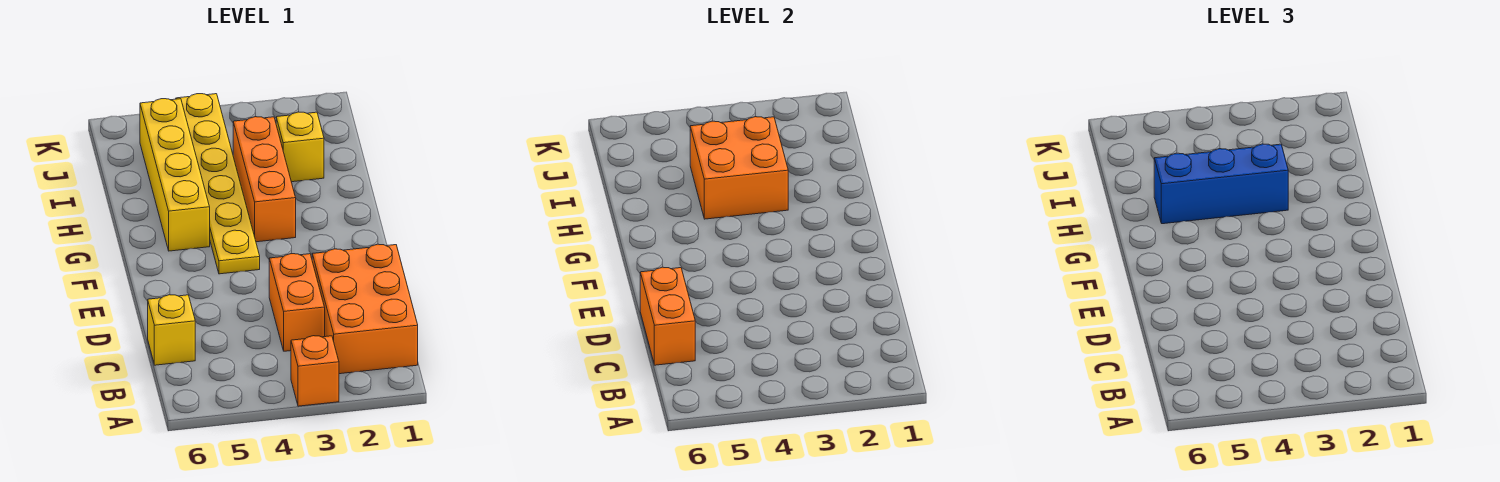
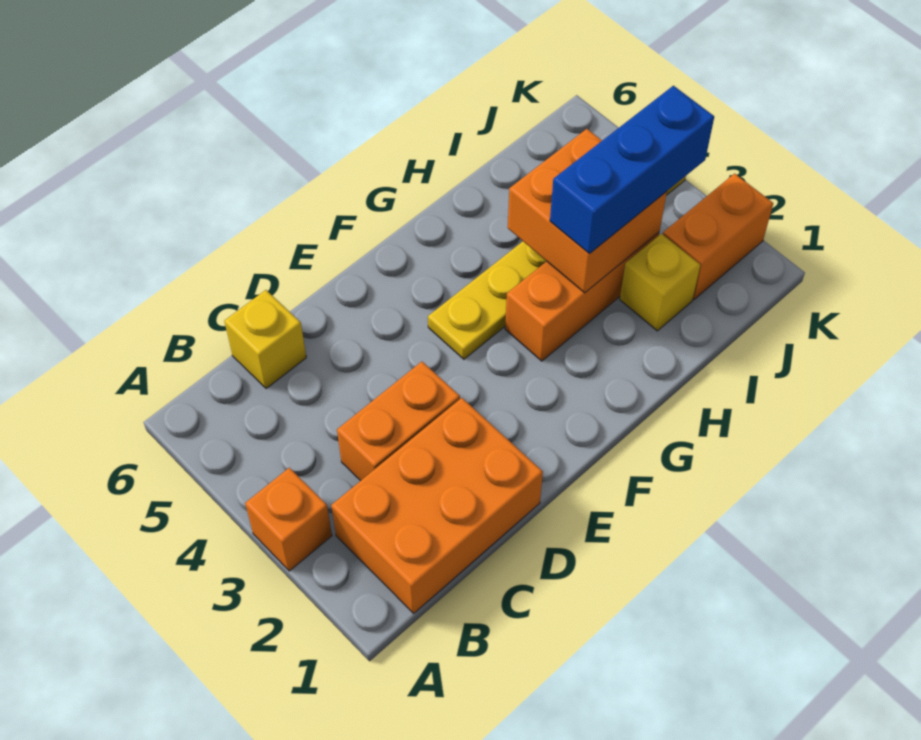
orange 1x2 brick [640,267,695,365] -> orange 1x2 brick moved to [663,174,773,299]
yellow 1x4 brick [140,99,210,251] -> none
blue 1x3 brick [1154,144,1288,224] -> blue 1x3 brick turned to [550,86,714,254]

